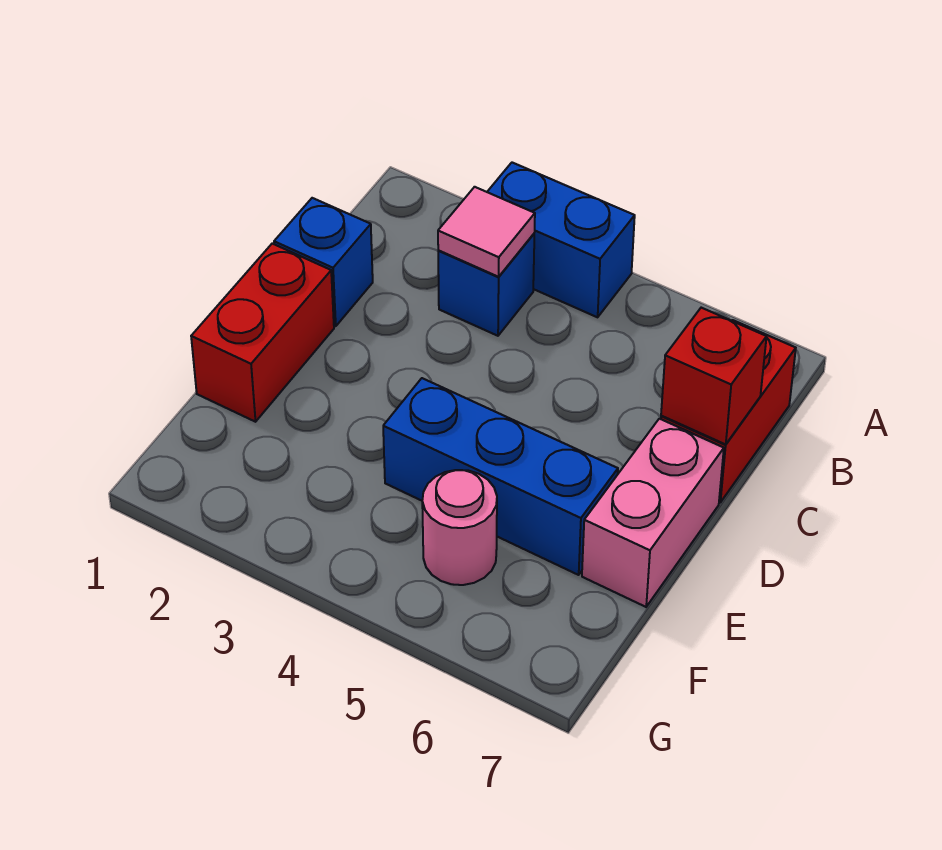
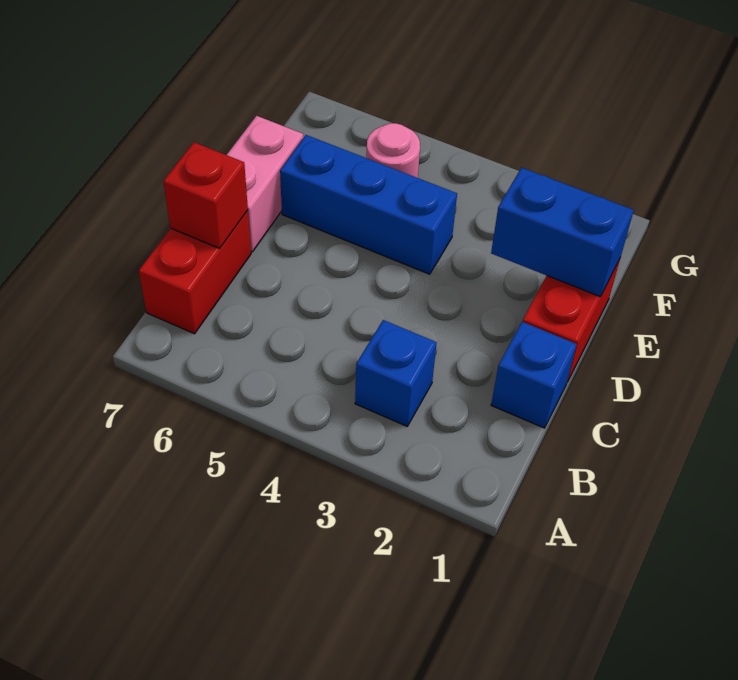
blue 1x2 brick [487,163,635,317] -> blue 1x2 brick moved to [491,168,634,297]
pink 1x1 tile [438,187,535,277] -> none

